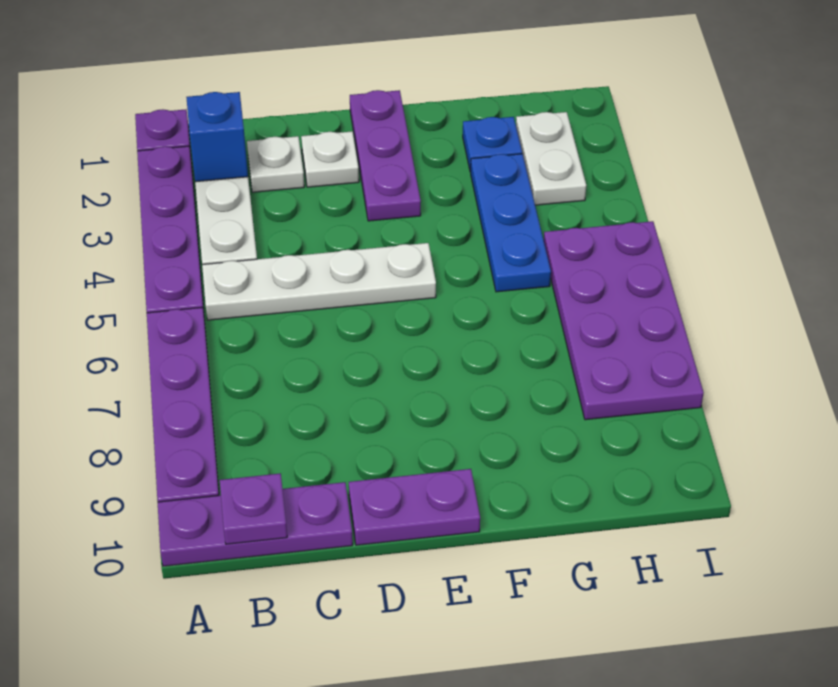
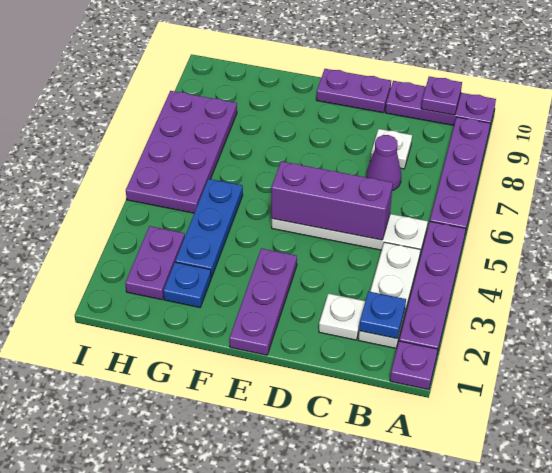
blue 1x1 brick [186,92,248,182] -> blue 1x1 plate [359,291,406,339]
none -> purple 1x3 brick [271,161,393,240]
none -> purple 1x1 cone [366,135,401,190]
white 1x1 plate [301,131,359,187] -> white 1x1 plate moved to [370,129,412,169]
white 1x2 plate [516,112,586,205] -> purple 1x2 plate [125,226,185,300]

